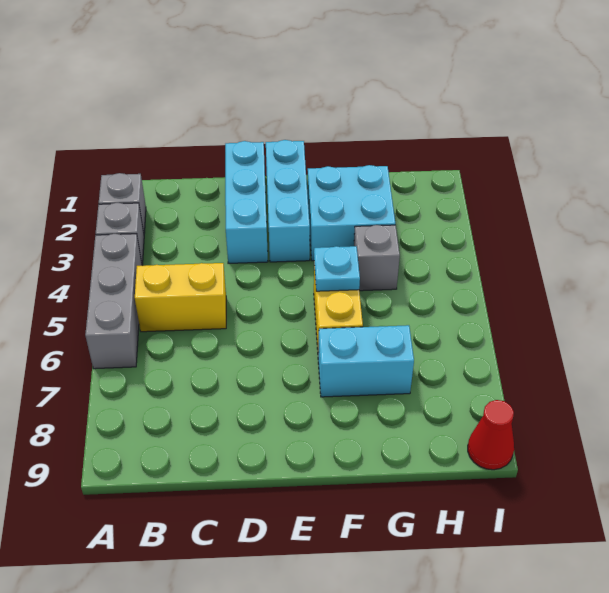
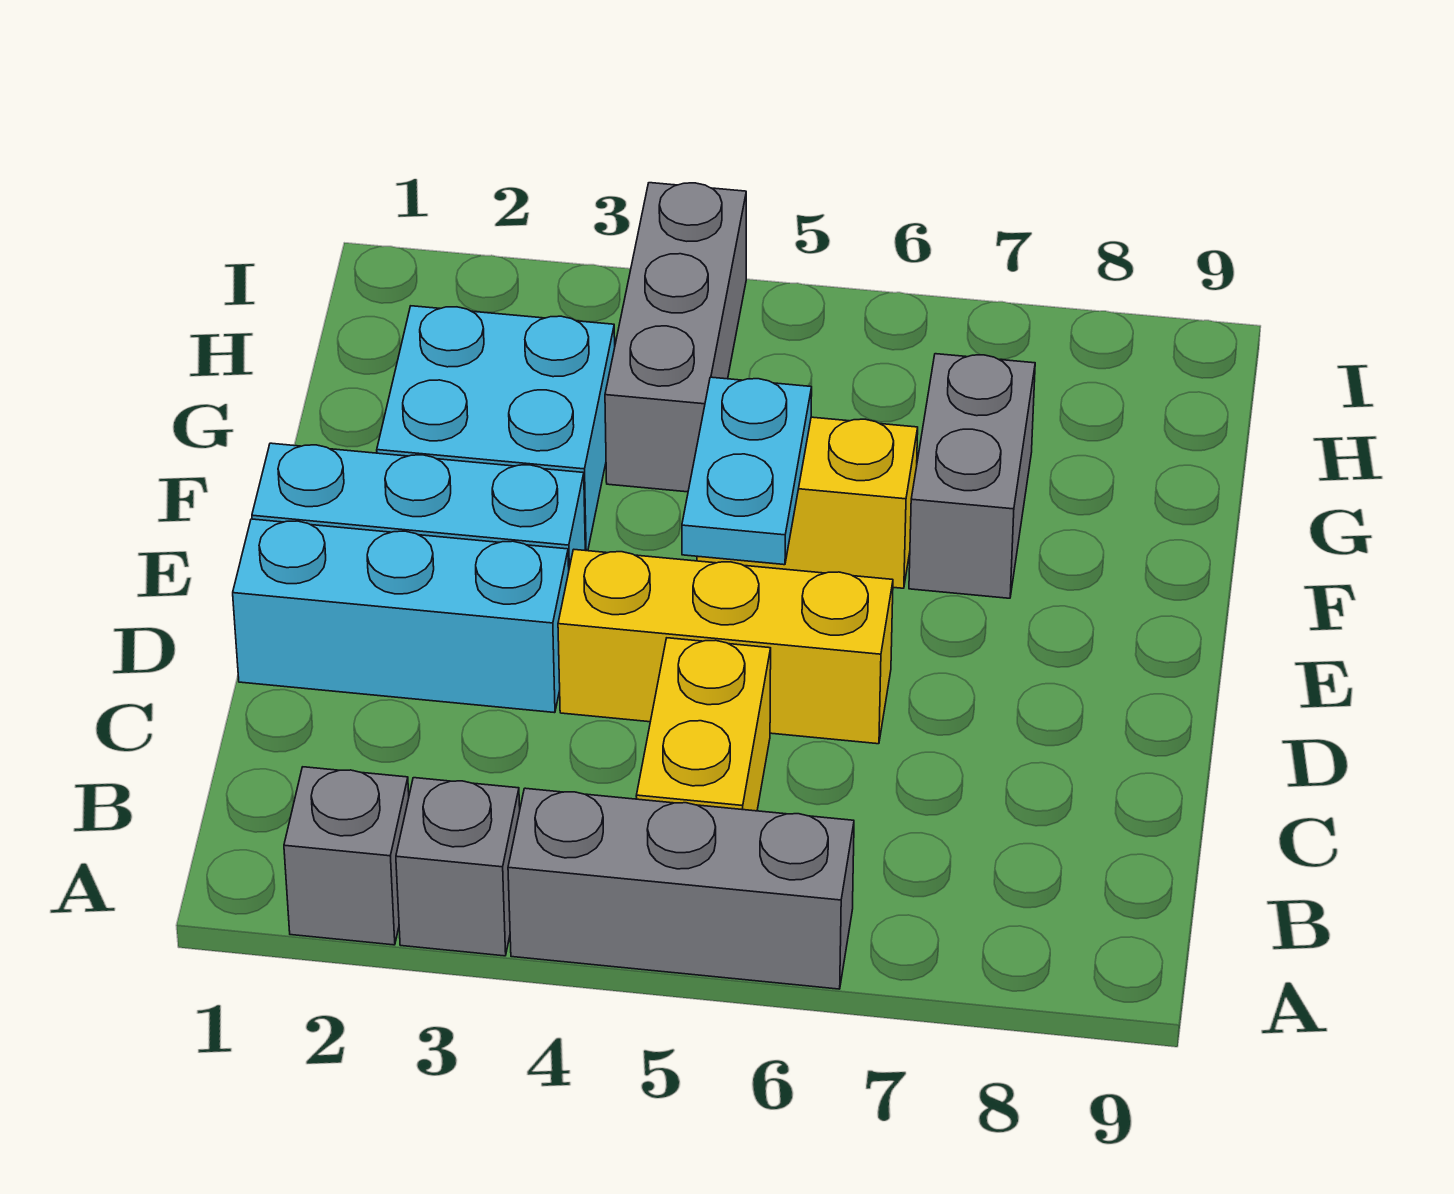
none -> yellow 1x3 brick [558,550,893,744]
cyan 1x1 plate [314,246,360,291] -> cyan 1x2 plate [682,377,812,565]
cyan 1x2 brick [318,325,414,397] -> grey 1x2 brick [909,354,1035,598]
grey 1x1 brick [354,225,400,291] -> grey 1x3 brick [605,183,746,492]
red 1x1 cone [468,400,514,470] -> none

